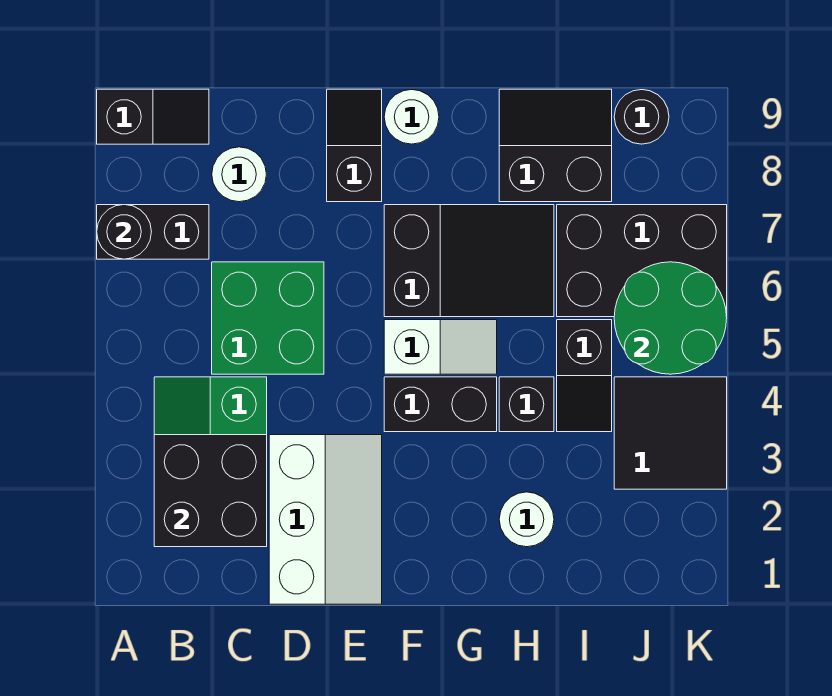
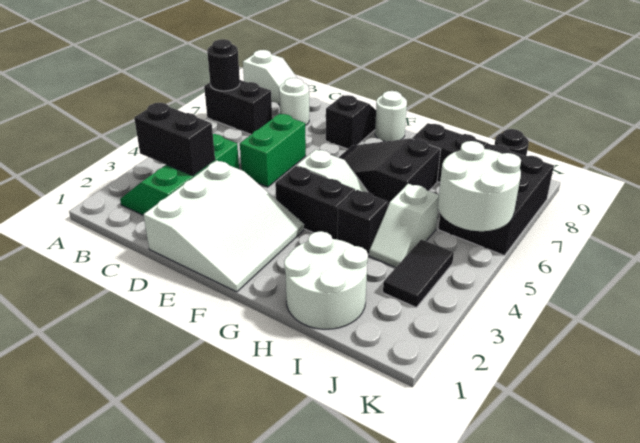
black 1x2 slope [97,89,209,144] -> white 1x2 slope [243,50,297,105]
black 2x2 brick [154,435,267,547] -> black 1x2 brick [134,103,215,176]
green 2x2 brick [212,262,324,374] -> green 1x2 brick [240,114,306,187]
white 2x3 slope [269,435,382,604] -> white 3x3 slope [143,160,304,292]
black 2x3 slope [384,205,554,317] -> black 2x3 slope turned to [338,138,441,205]
white 1x1 round brick [499,492,554,547] -> white 2x2 round brick [284,231,368,329]
black 1x2 slope [557,320,612,432] -> white 1x2 slope [369,184,439,268]
black 2x3 brick [557,205,727,317] -> black 2x3 brick turned to [438,144,554,256]
black 2x2 tile [614,377,727,489] -> black 1x2 tile [383,239,454,307]
green 2x2 round brick [614,262,727,374] -> white 2x2 round brick [438,141,521,231]

